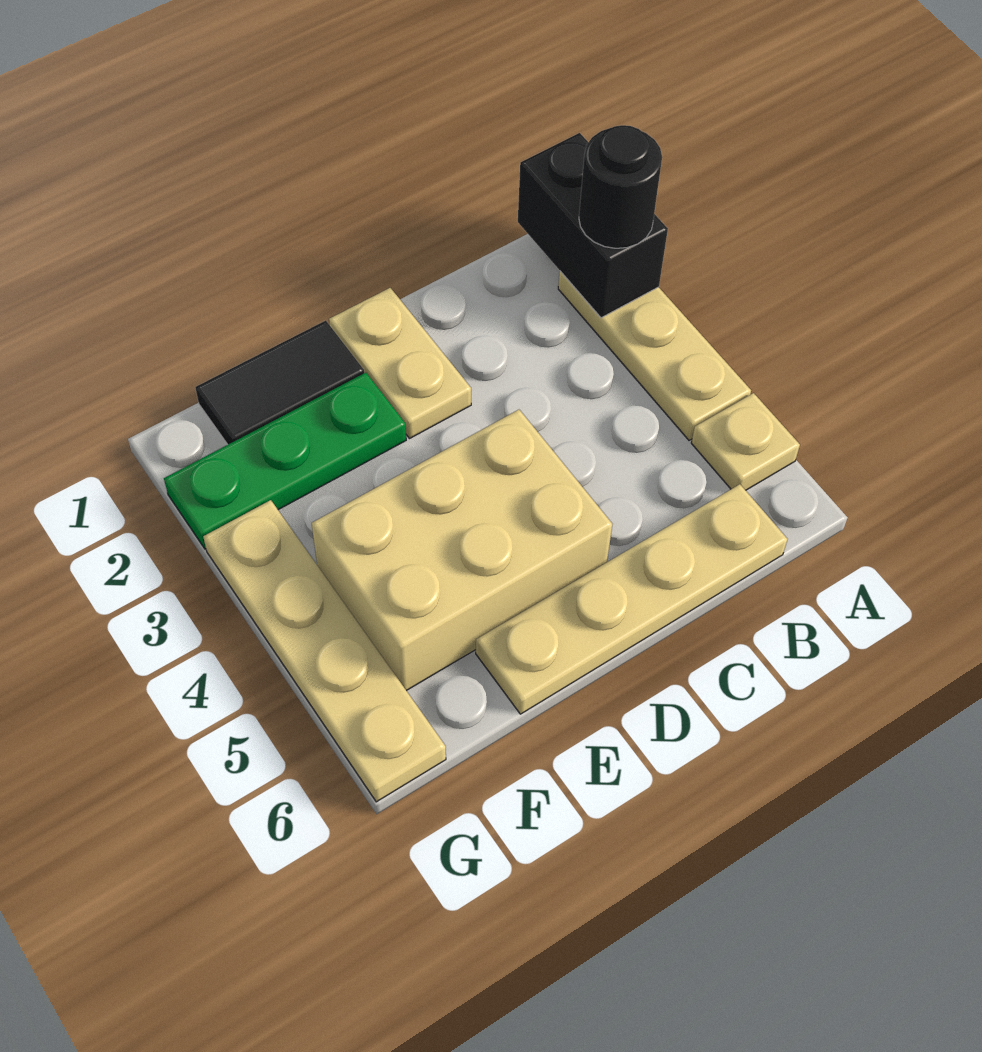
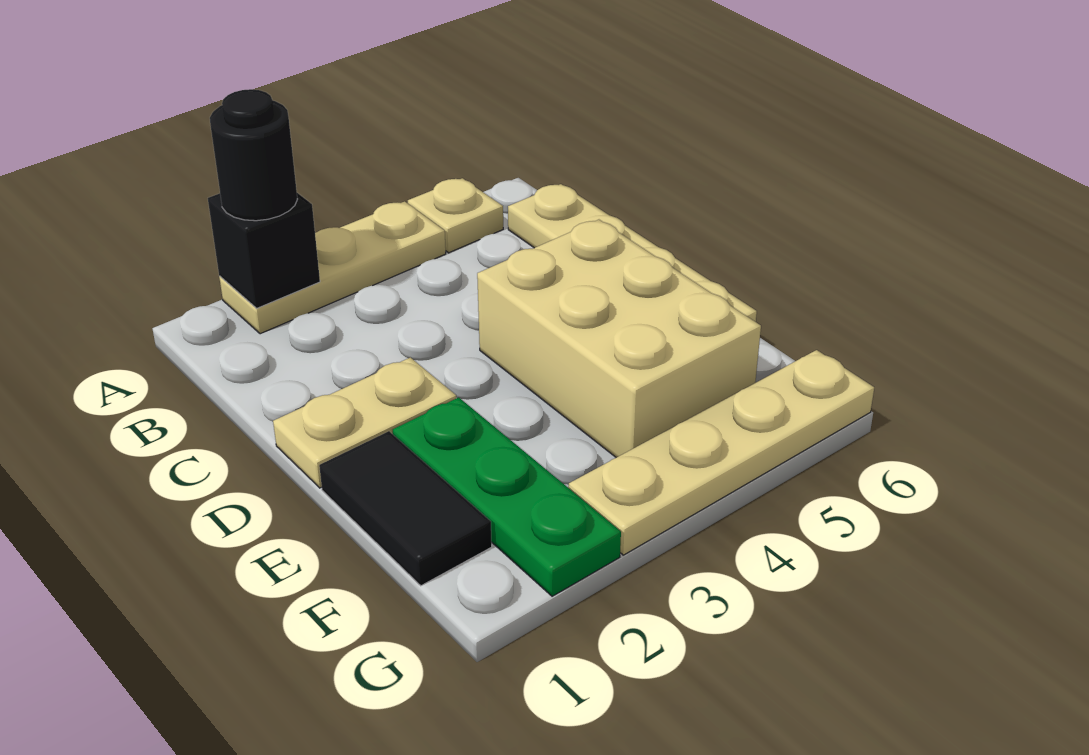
black 1x2 brick [518,133,668,318] -> black 1x1 brick [208,193,320,308]

